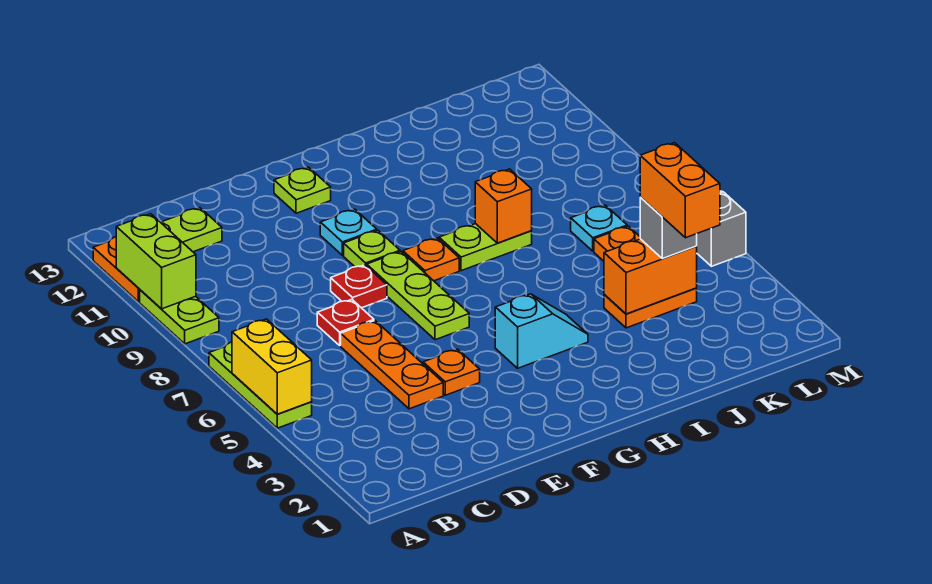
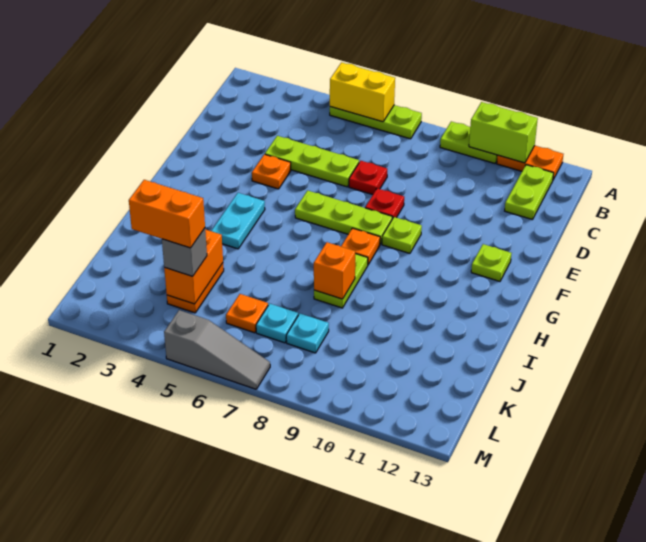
orange 1x3 plate [341,321,443,409] -> lime 1x3 plate [265,136,359,187]
cyan 1x1 plate [320,209,377,255] -> cyan 1x1 plate moved to [286,314,329,353]
cyan 1x2 slope [495,294,588,368] -> cyan 1x2 plate [211,193,265,249]

